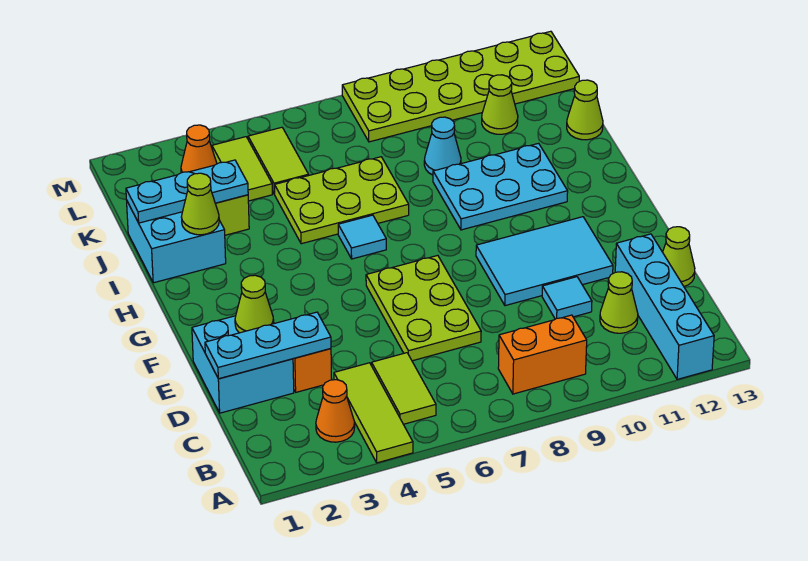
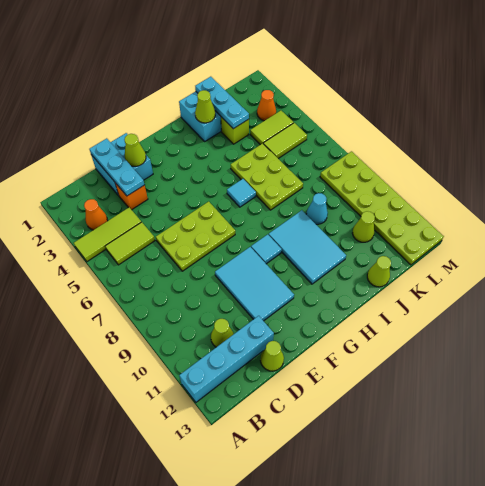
orange 1x2 brick [498,315,587,394] -> none
cyan 1x1 tile [542,277,592,319] -> cyan 1x1 tile moved to [251,234,282,264]
cyan 2x3 plate [433,143,568,230] -> cyan 2x3 tile [269,210,346,284]

